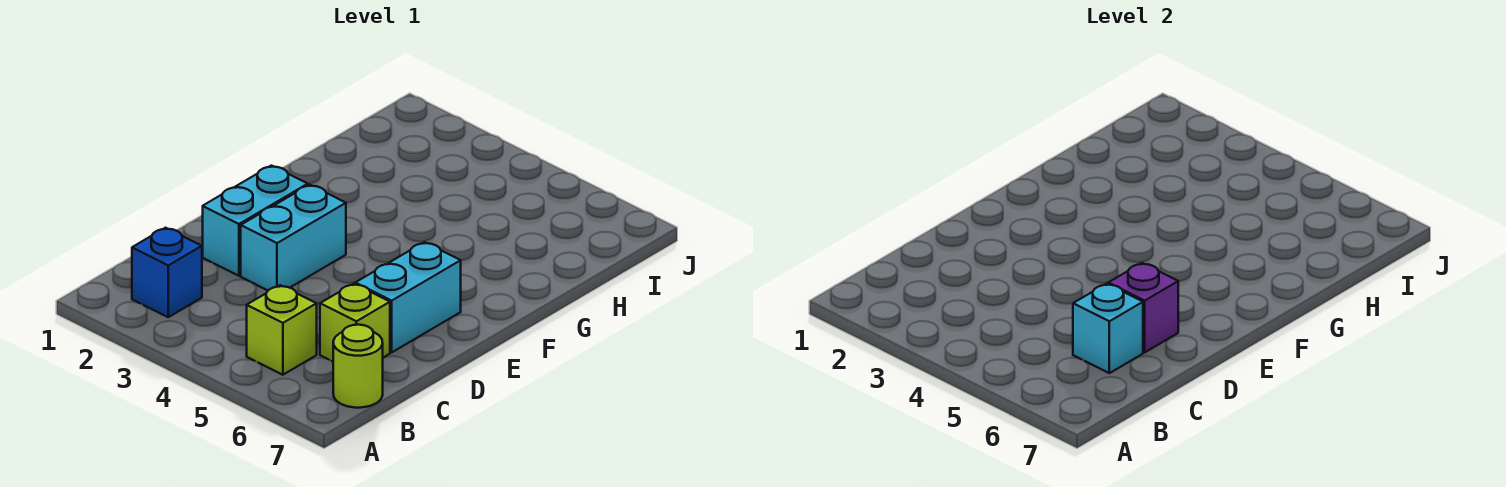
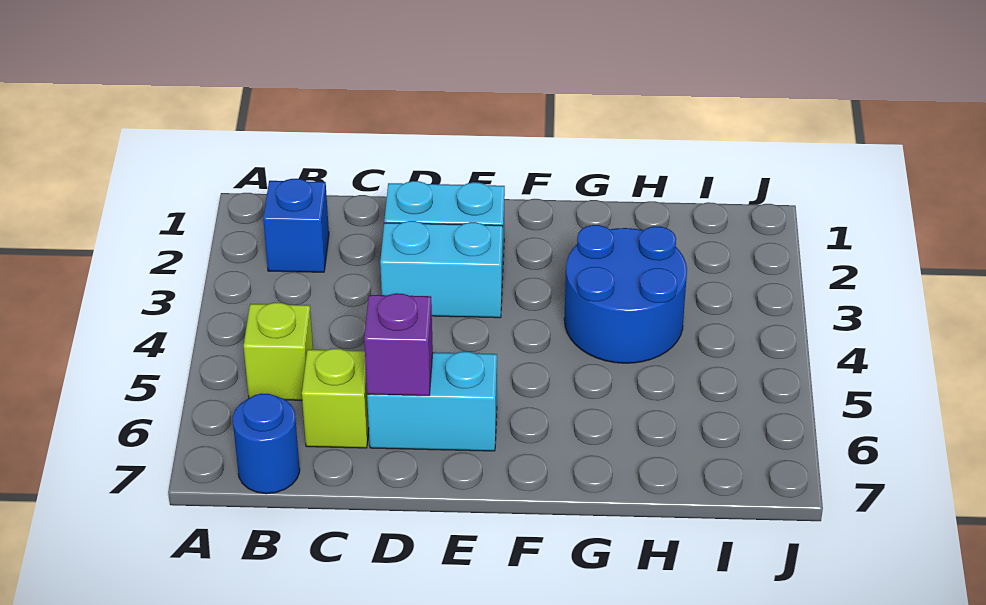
lime 1x1 round brick [333,325,383,408] -> blue 1x1 round brick [233,394,300,494]
cyan 1x1 brick [1073,284,1143,373] -> none
none -> blue 2x2 round brick [564,225,687,363]

